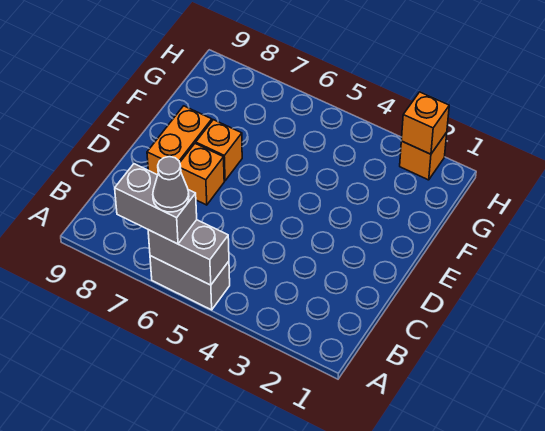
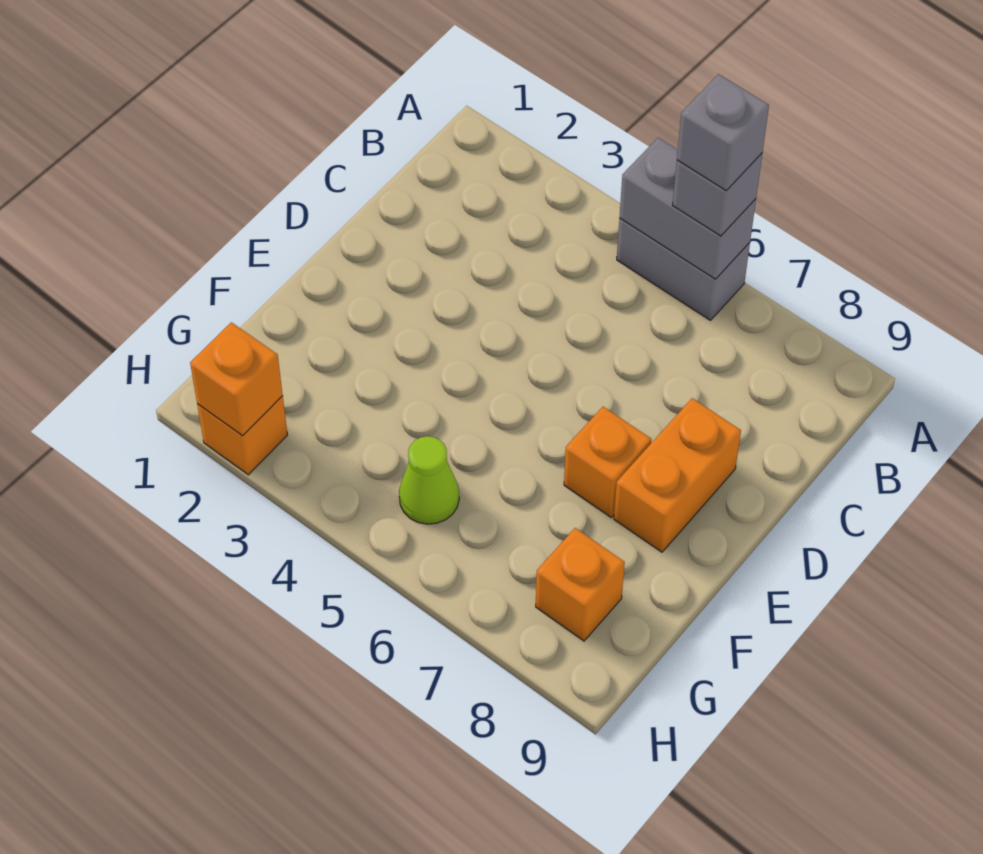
grey 1x2 brick [115,164,197,244] -> grey 1x1 brick [673,153,762,236]
grey 1x1 cone [153,157,189,212] -> grey 1x1 brick [677,74,769,191]
orange 1x1 brick [180,143,224,205] -> orange 1x1 brick moved to [536,528,625,641]
none -> lime 1x1 cone [399,436,459,524]

